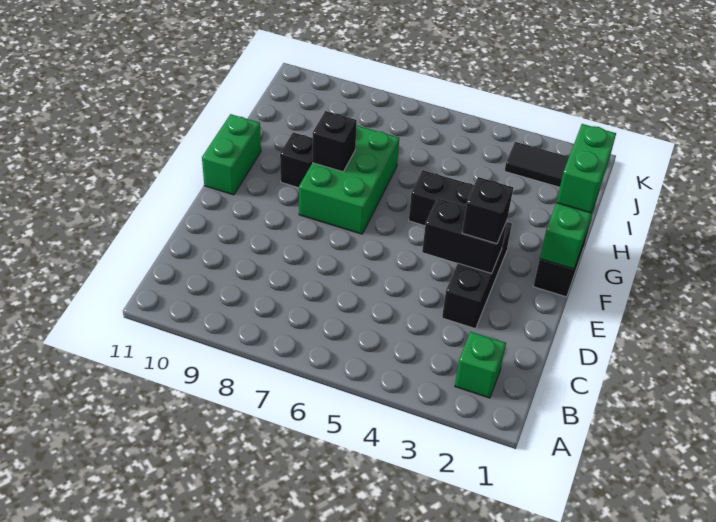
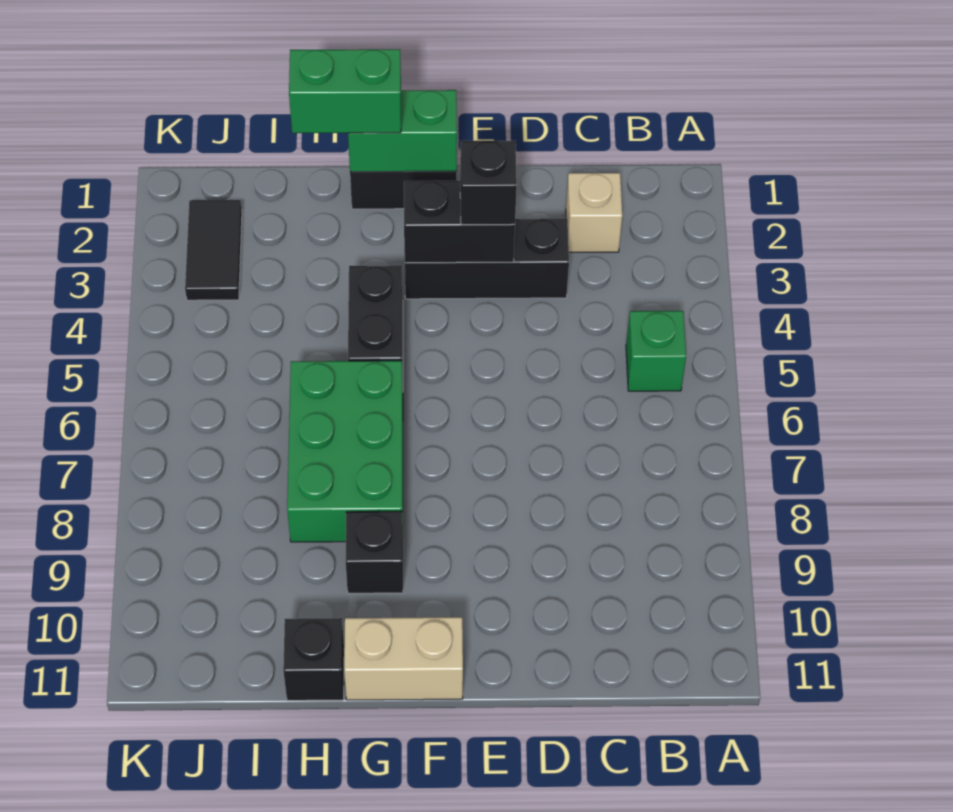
green 1x1 brick [455,332,506,398] -> green 1x1 brick moved to [626,311,686,391]
none -> tan 1x1 brick [566,173,622,252]
black 1x2 brick [422,198,507,274] -> black 1x2 brick turned to [404,181,515,263]
green 2x3 brick [299,125,399,234] -> green 2x3 brick turned to [287,361,403,542]
green 1x2 brick [202,114,261,195] -> tan 1x2 brick [344,617,463,700]
black 1x1 brick [312,111,357,172] -> black 1x1 brick moved to [283,618,344,701]

